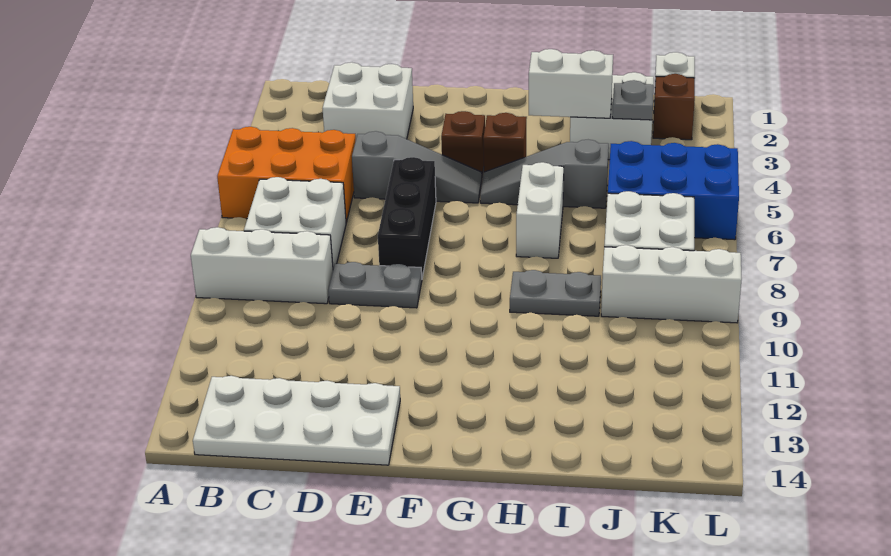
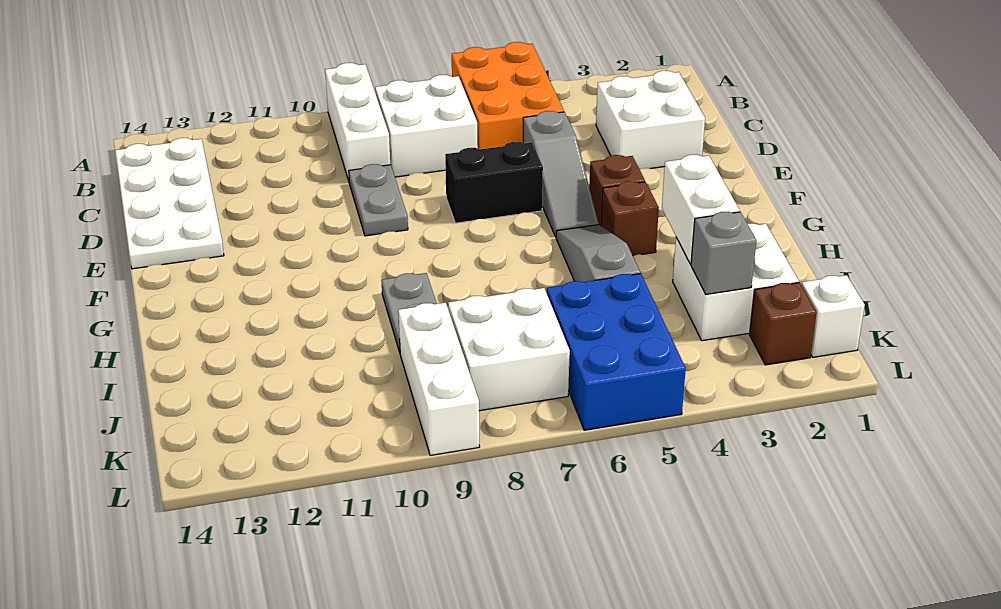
black 1x3 brick [378,157,436,278] -> black 1x2 brick [445,142,543,223]
white 1x2 brick [516,162,564,258] -> none
grey 1x1 plate [612,80,654,120] -> grey 1x1 brick [691,212,757,294]

